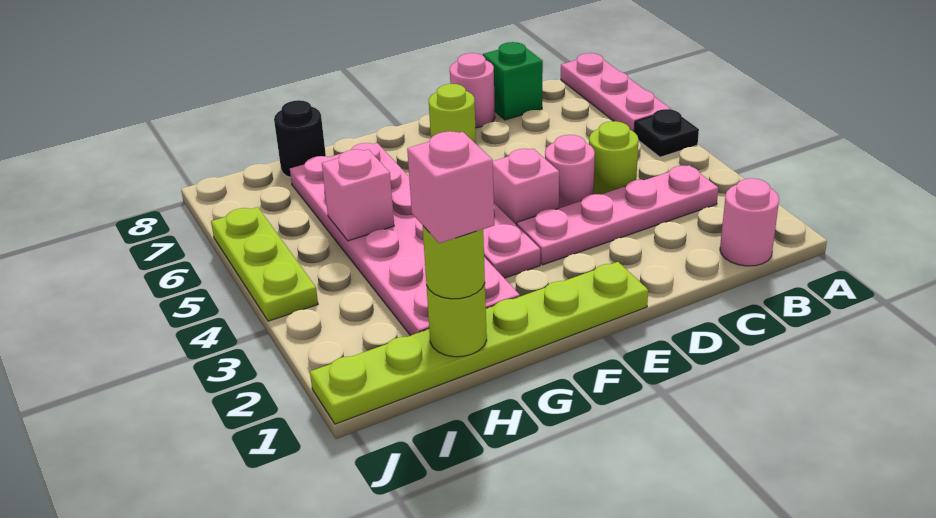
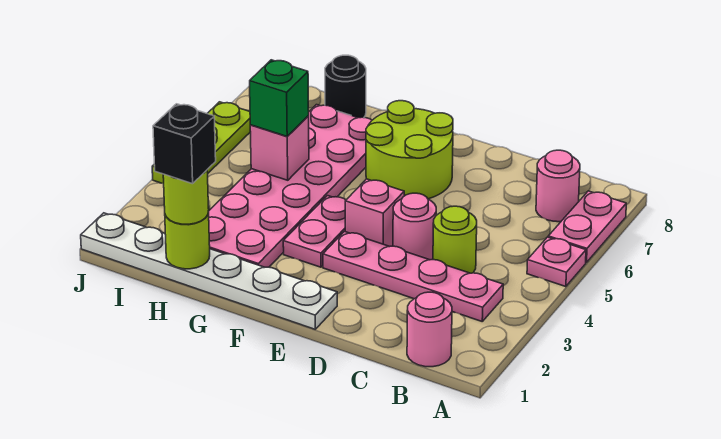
black 1x1 plate [634,109,699,157] -> pink 1x1 plate [527,237,586,287]
pink 1x3 plate [561,53,671,132] -> pink 1x2 plate [548,191,626,263]
green 1x1 brick [483,42,543,120] -> green 1x1 brick moved to [250,60,309,136]
pink 1x1 round brick [450,53,495,128] -> pink 1x1 round brick moved to [536,150,580,222]
lime 1x6 plate [310,262,648,424] -> white 1x6 plate [81,213,337,329]
lime 1x1 round brick [429,84,476,144] -> lime 2x2 round brick [366,101,453,199]
pink 1x1 brick [407,131,494,243] -> black 1x1 brick [153,104,216,184]

